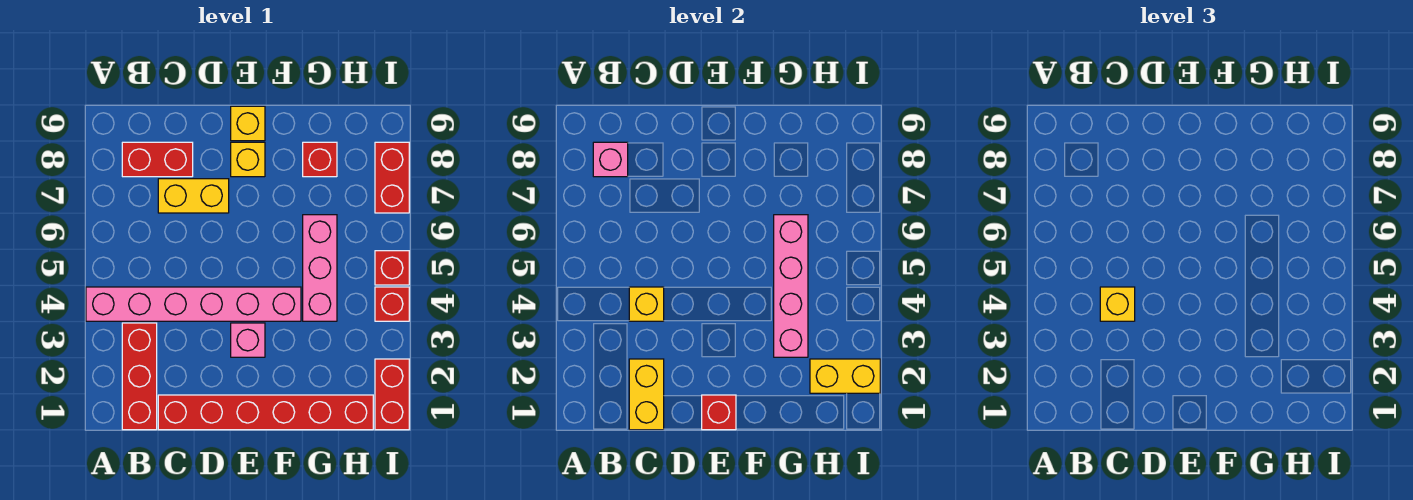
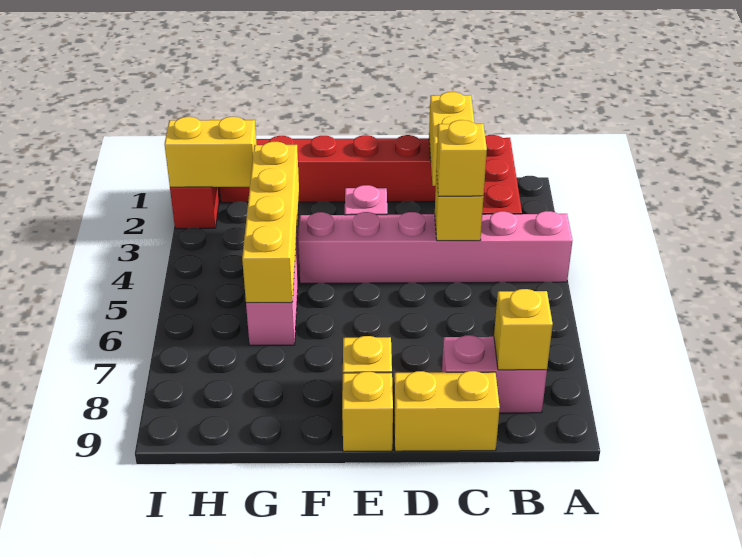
red 1x2 brick [122,142,193,177] -> pink 1x2 brick [442,335,547,413]
pink 1x1 brick [593,142,628,177] -> yellow 1x1 brick [494,289,553,370]
yellow 1x2 brick [158,179,229,213] -> yellow 1x2 brick moved to [394,371,500,451]
red 1x1 brick [702,395,736,430] -> none
pink 1x4 brick [774,215,808,357] -> yellow 1x4 brick [242,142,299,303]
red 1x1 brick [303,142,337,177] -> none
red 1x1 brick [375,287,409,321] -> none
red 1x1 brick [375,251,409,285] -> none
red 1x2 brick [375,142,409,213] -> none

